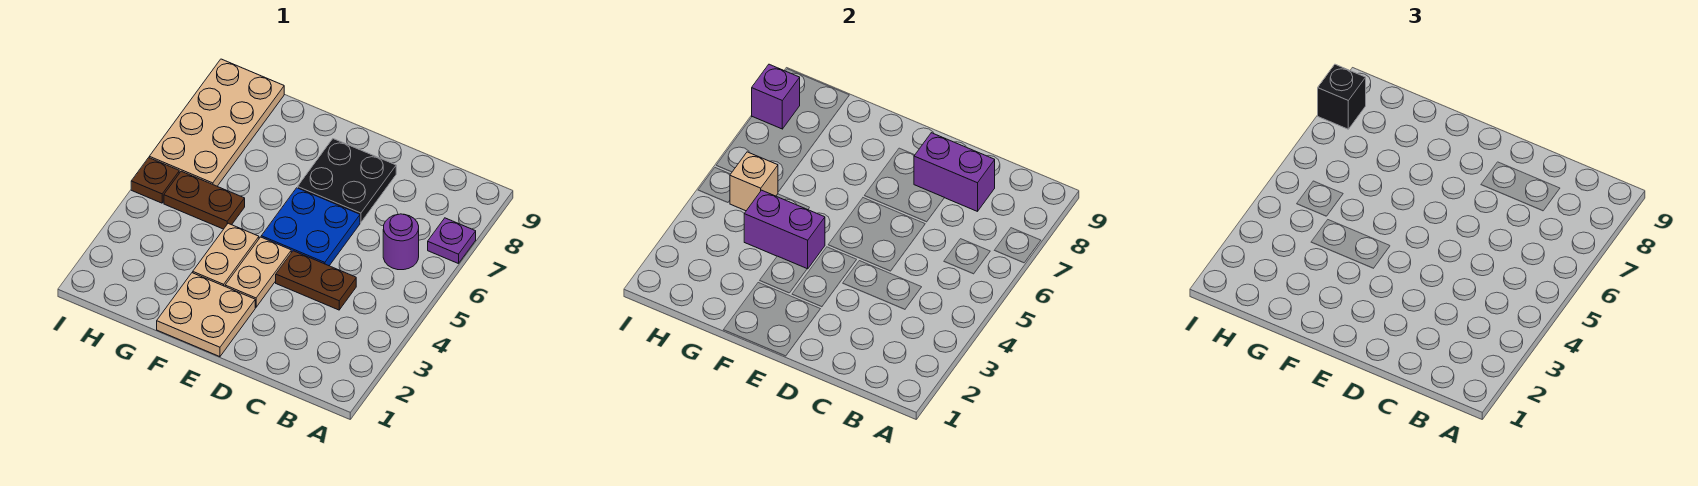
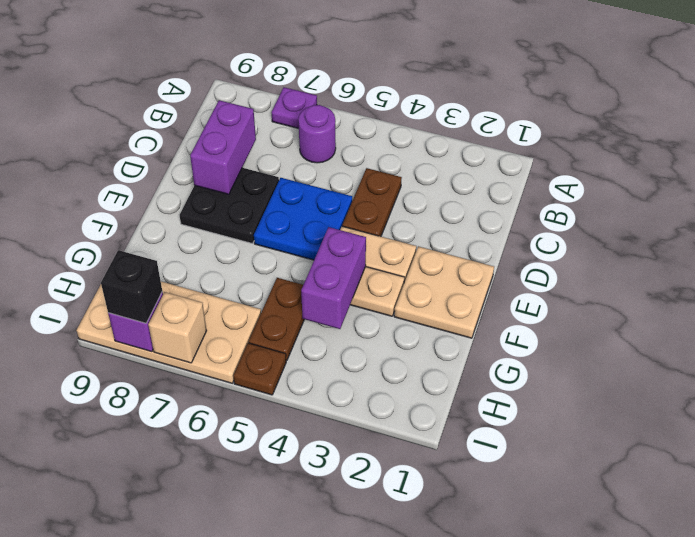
tan 1x1 brick [730,152,778,211] -> tan 1x1 brick moved to [148,292,207,363]

